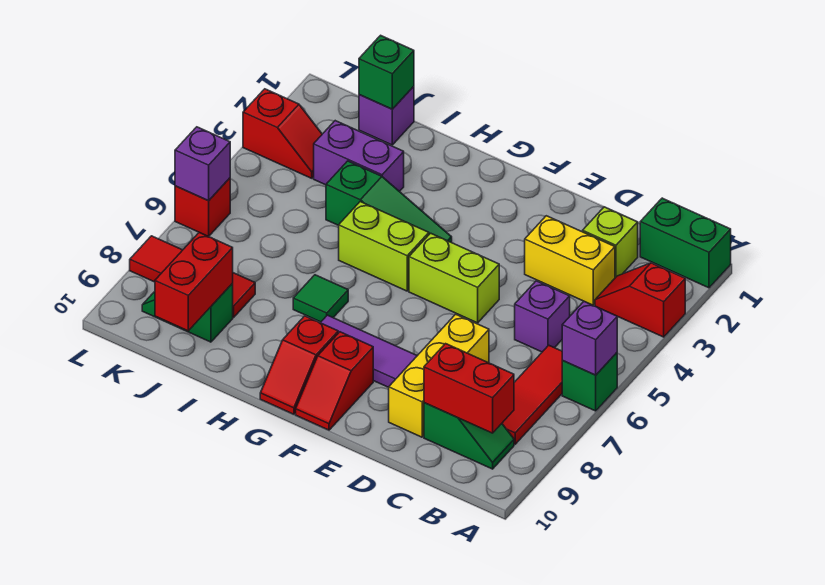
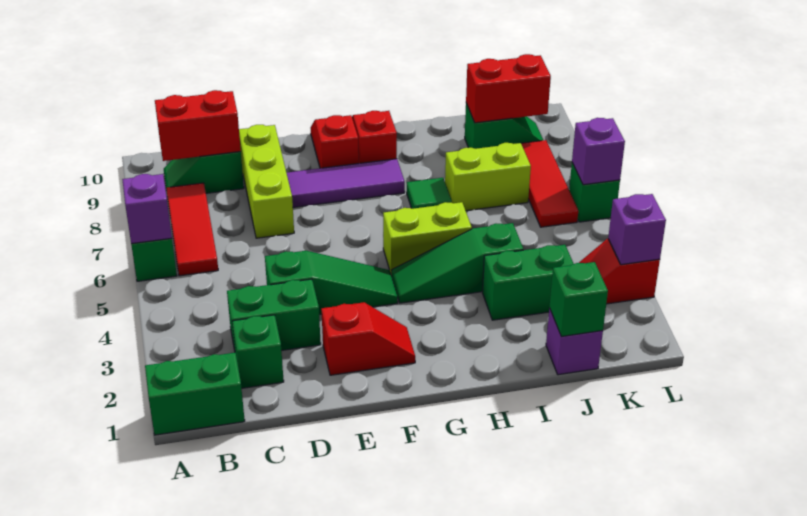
red 1x2 slope [595,263,685,337] -> red 1x2 slope moved to [321,302,415,375]
lime 1x1 brick [583,207,638,278] -> green 1x1 brick [232,315,284,388]
yellow 1x2 brick [525,216,615,305] -> green 1x2 brick [227,279,321,351]
purple 1x1 brick [515,281,570,352] -> purple 1x1 brick moved to [608,194,666,265]
none -> green 1x3 slope [265,251,398,314]
yellow 1x3 brick [389,314,489,437] -> lime 1x3 brick [239,125,294,238]
lime 1x2 brick [409,233,499,323] -> lime 1x2 brick moved to [445,143,531,211]
purple 1x2 brick [314,121,404,192] -> green 1x2 brick [482,245,574,320]
red 1x3 tile [130,236,255,317] -> red 1x3 tile turned to [521,140,578,227]
red 1x2 brick [155,233,233,331] -> red 1x2 brick turned to [466,54,551,123]
red 1x1 brick [175,178,230,236] -> green 1x1 brick [569,163,620,222]

